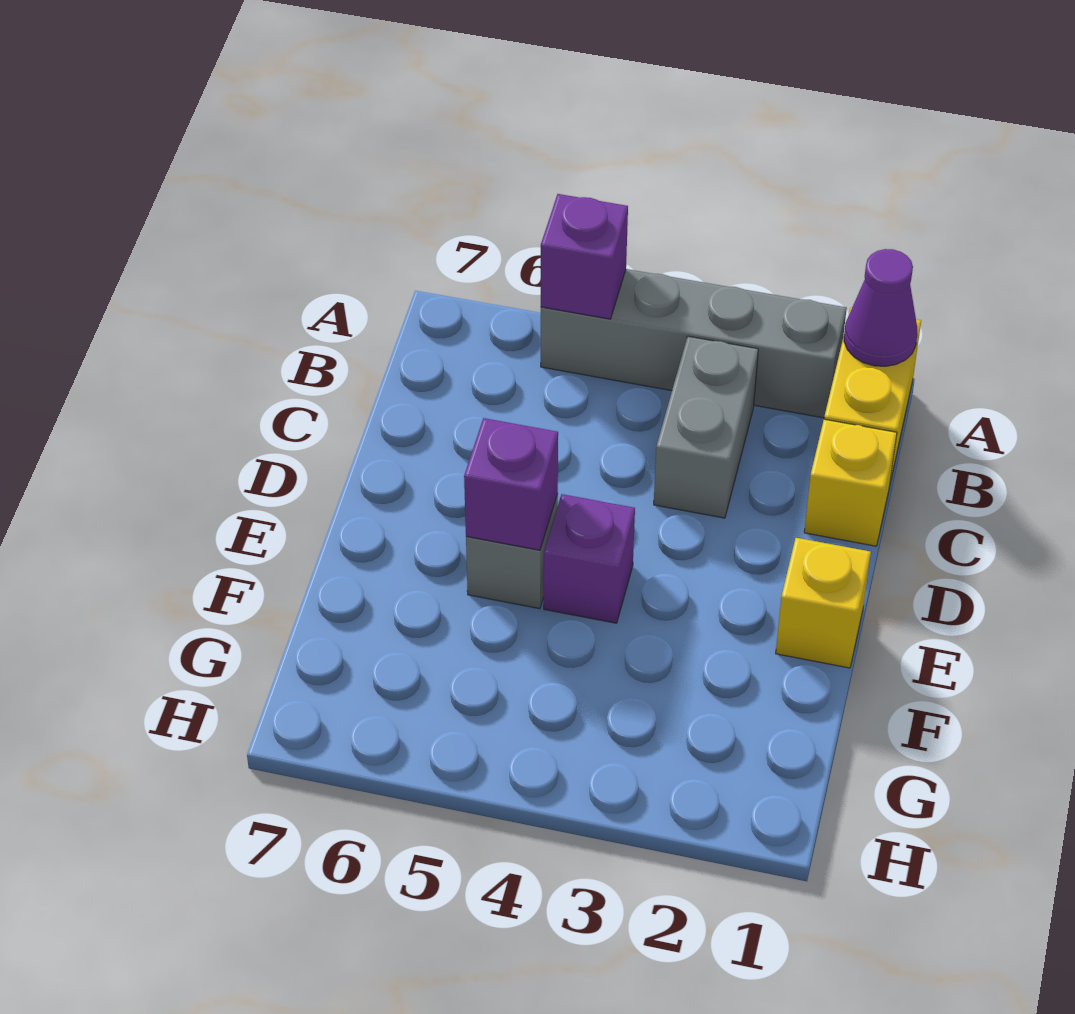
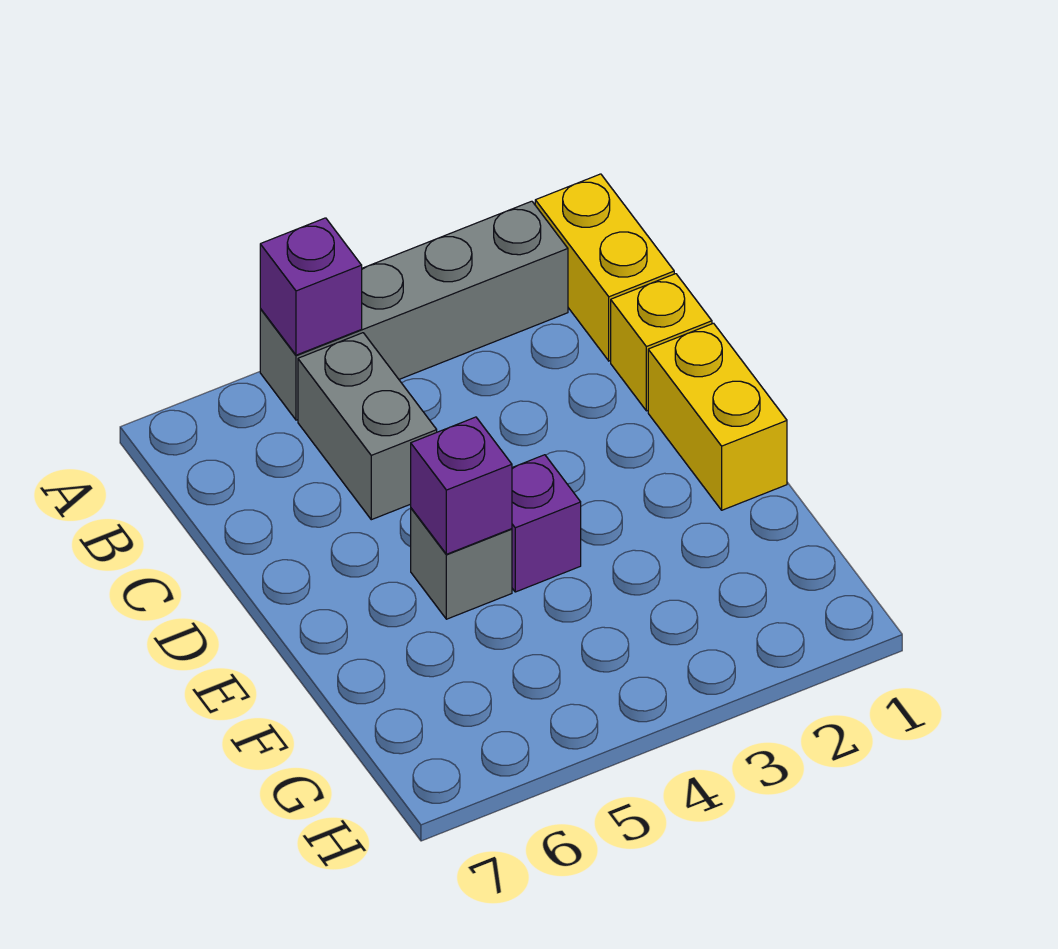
purple 1x1 cone [844,249,917,366] -> none
grey 1x2 brick [654,336,758,518] -> grey 1x2 brick moved to [298,333,437,520]
yellow 1x1 brick [776,538,871,668] -> yellow 1x2 brick [648,323,787,510]

